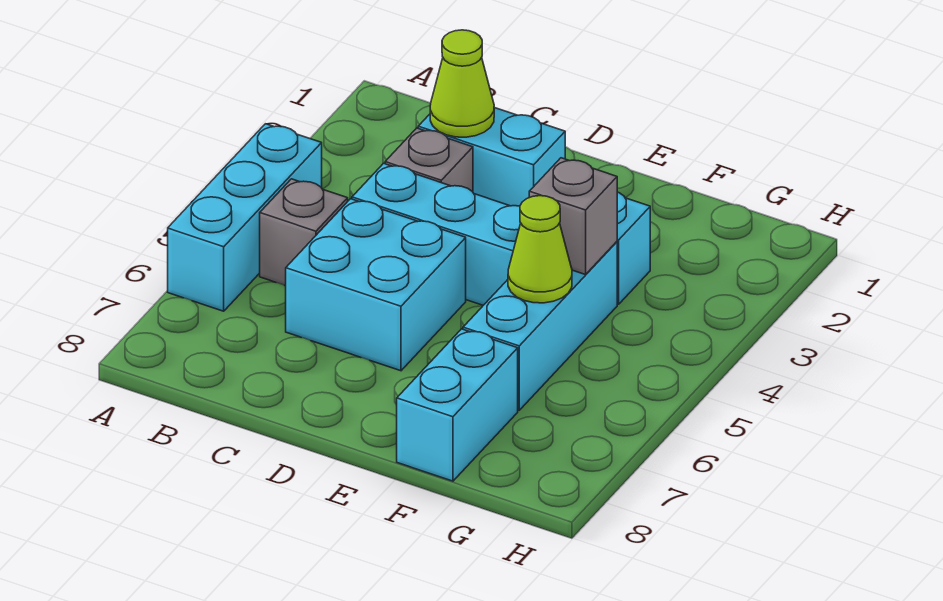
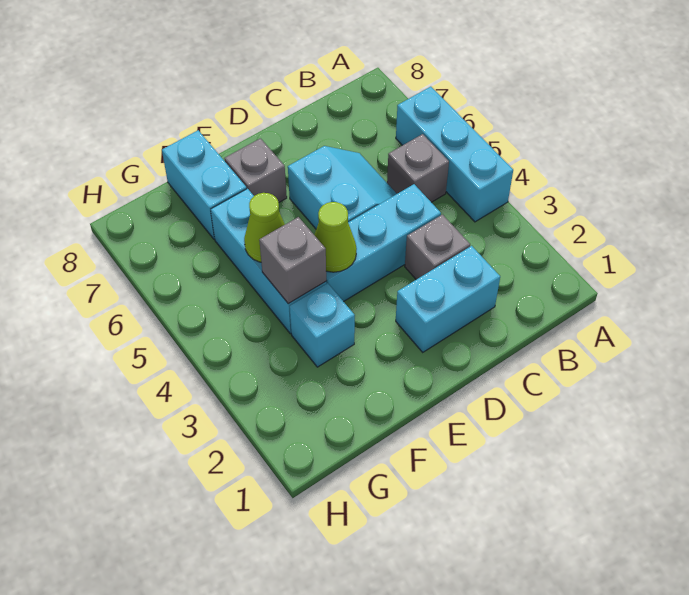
lime 1x1 cone [430,30,494,137] -> lime 1x1 cone moved to [315,202,357,272]
cyan 2x2 brick [286,199,466,371] -> cyan 2x2 slope [288,146,397,229]
none -> grey 1x1 brick [225,138,287,202]

